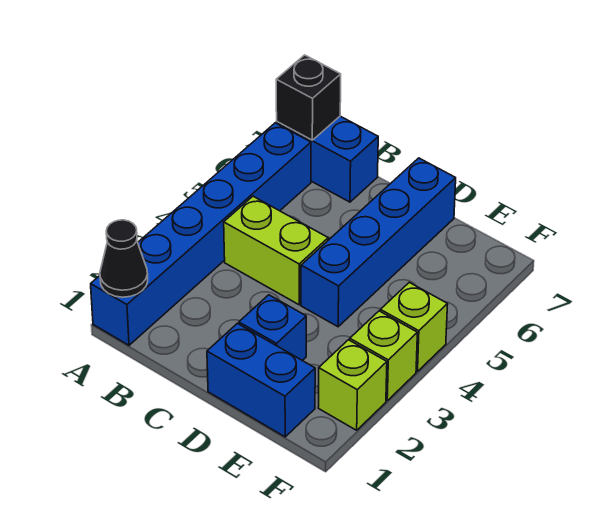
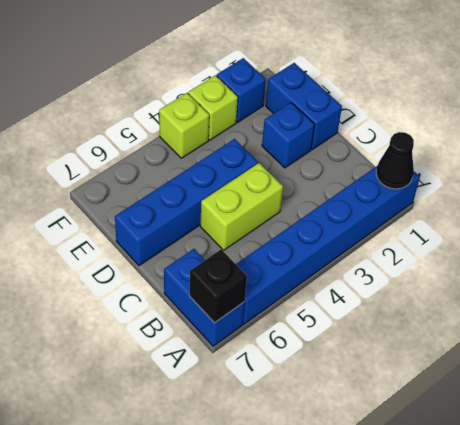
lime 1x2 brick [224,196,328,305] -> lime 1x2 brick turned to [200,163,283,250]
lime 1x1 brick [318,340,387,430] -> blue 1x1 brick [217,58,266,122]

